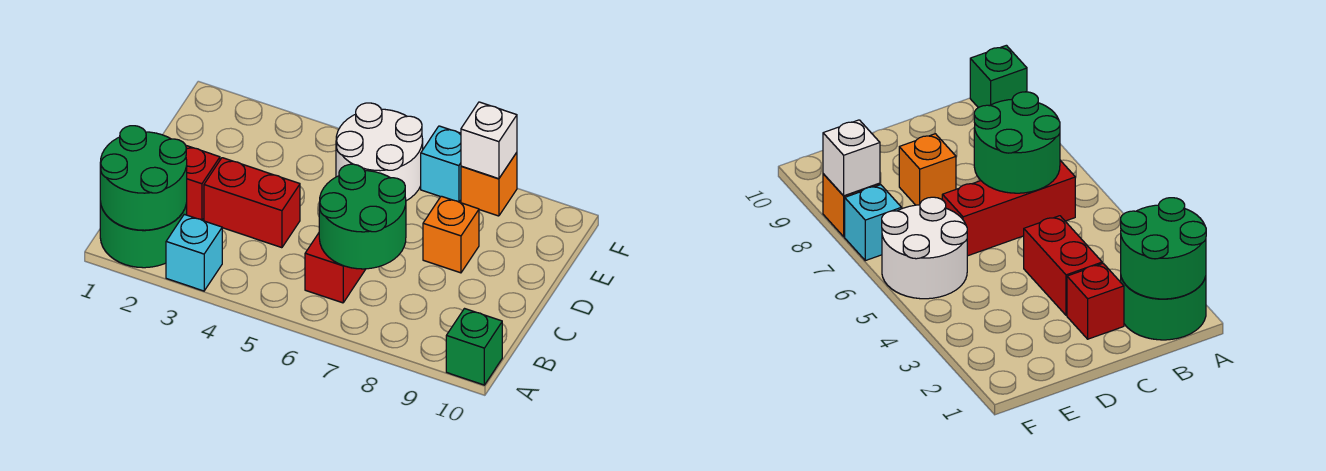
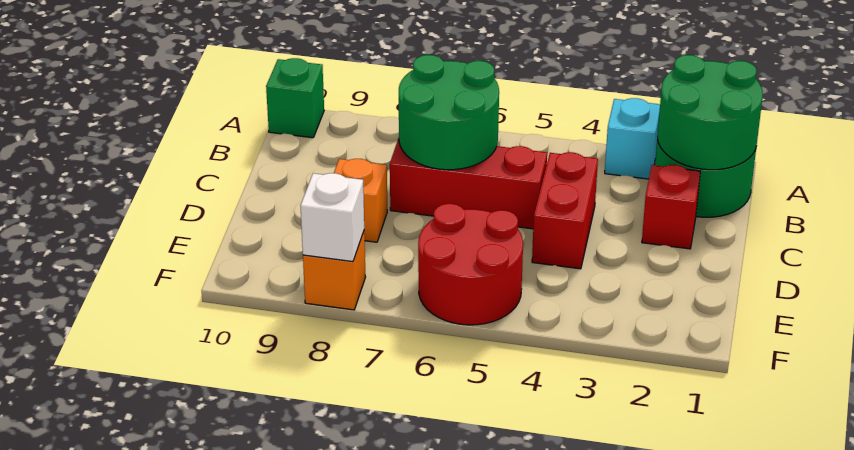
red 1x3 brick [305,233,366,303] -> red 1x3 brick turned to [390,138,547,229]
red 1x2 brick [204,158,300,248] -> red 1x2 brick turned to [532,152,598,269]
white 2x2 round brick [336,103,423,201] -> red 2x2 round brick [418,204,523,325]
cyan 1x1 brick [421,126,461,202] -> none

